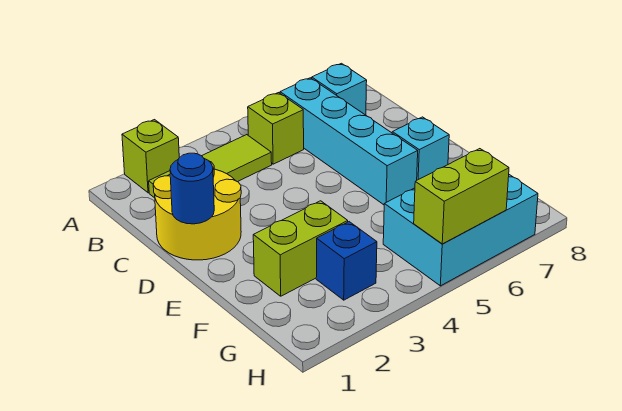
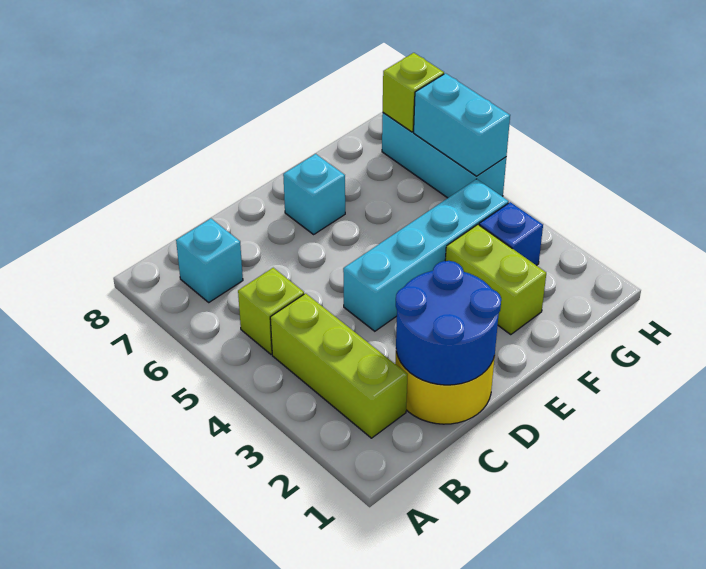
lime 1x1 brick [122,120,179,193] -> lime 1x1 brick moved to [383,53,444,132]
lime 1x3 tile [149,135,272,198] -> lime 1x3 brick [270,293,408,438]
cyan 1x4 brick [280,78,418,205] -> cyan 1x4 brick moved to [343,179,509,331]
blue 1x1 round brick [170,153,214,224] -> blue 2x2 round brick [396,261,501,385]
cyan 2x3 brick [383,175,538,286] -> cyan 1x3 brick [382,113,506,198]
lime 1x2 brick [414,149,509,244] -> cyan 1x2 brick [414,73,510,176]

